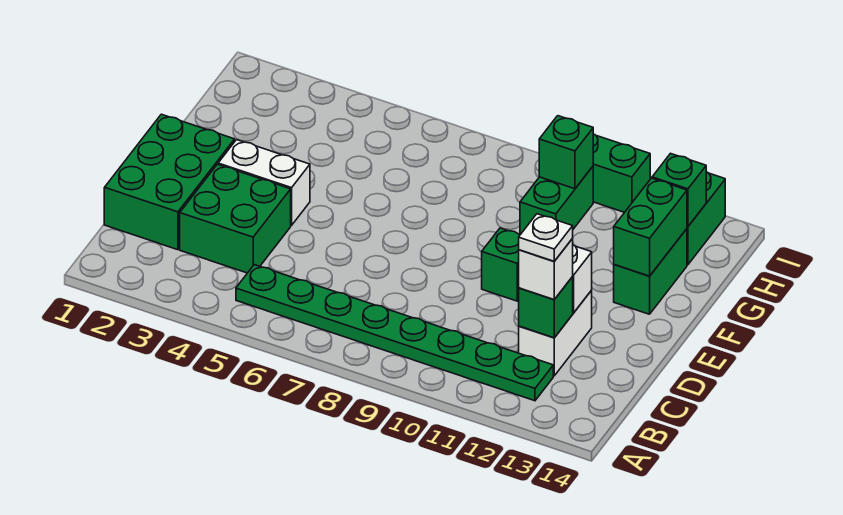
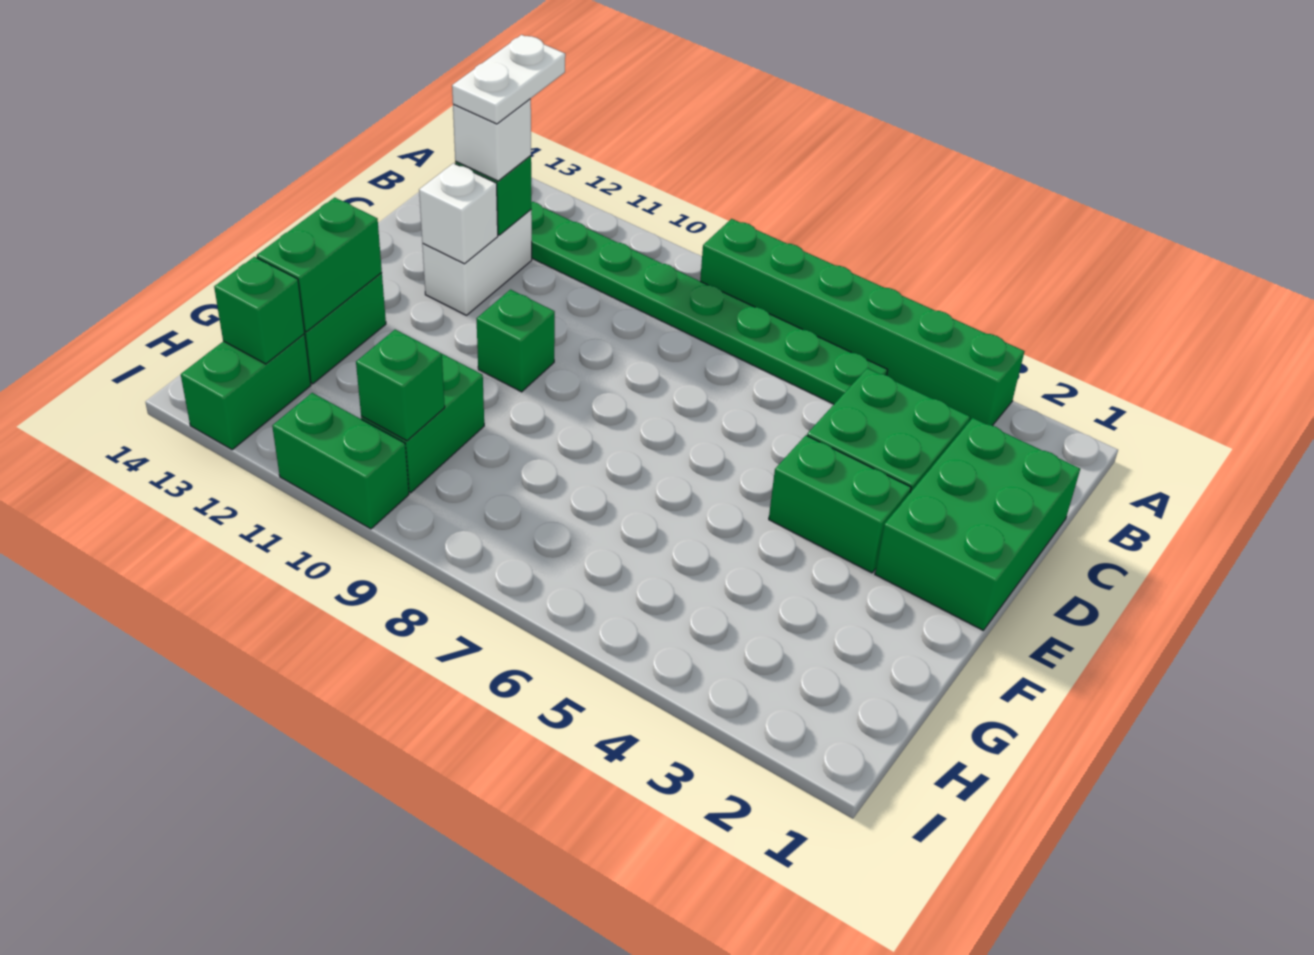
none -> green 1x6 brick [700,219,1024,426]
white 1x1 plate [519,214,573,261] -> white 1x2 plate [452,35,565,124]
white 1x2 brick [218,140,310,225] -> green 1x2 brick [769,435,911,573]

